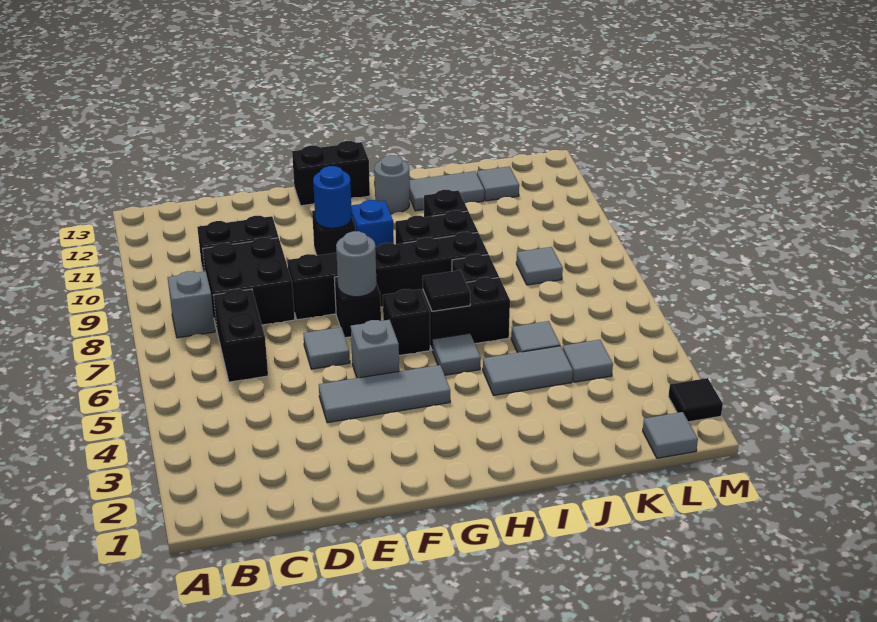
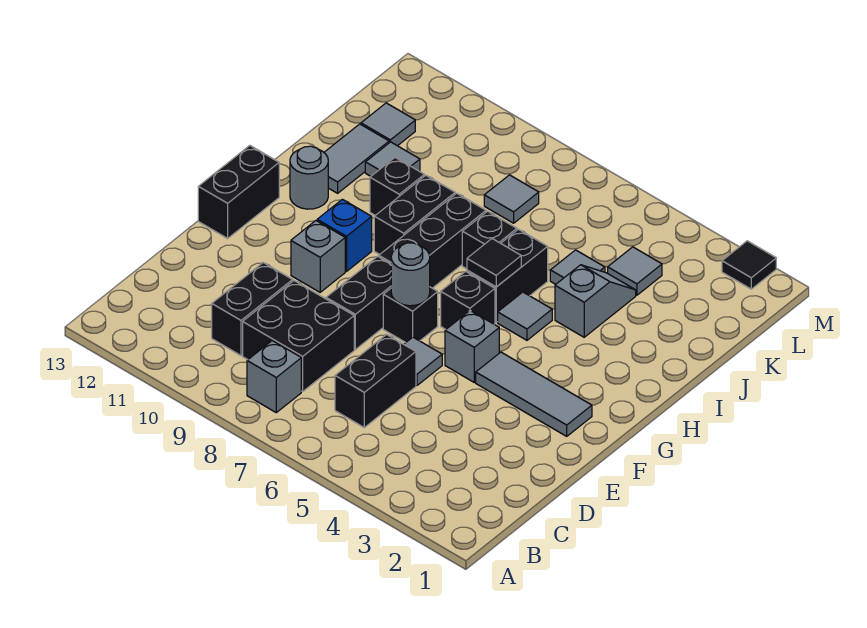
black 1x2 brick [213,289,268,382] -> black 1x2 brick turned to [335,335,416,427]
grey 1x3 tile [319,365,450,423] -> grey 1x3 tile turned to [476,352,592,436]
black 1x1 brick [312,210,355,255] -> grey 1x1 brick [291,221,345,292]
blue 1x1 round brick [313,166,352,228] -> none
grey 1x2 tile [483,346,573,395] -> grey 1x2 slope [555,265,636,337]
grey 1x1 tile [643,412,698,458] -> grey 1x1 tile moved to [365,142,420,176]

